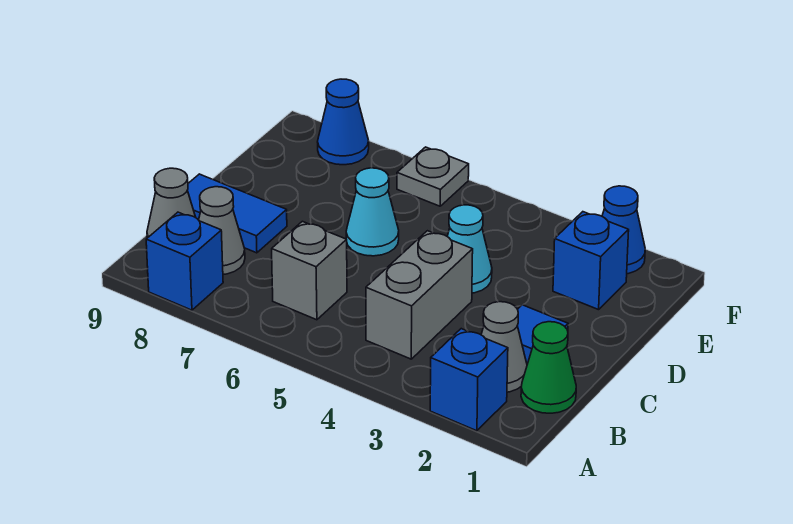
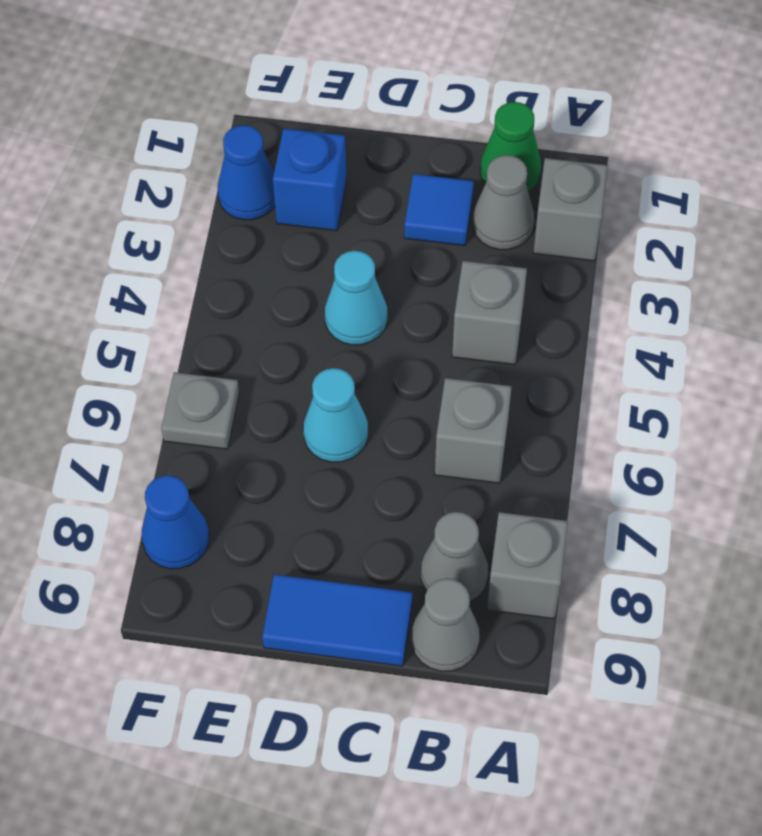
blue 1x1 brick [430,329,508,431] -> grey 1x1 brick [533,158,608,261]
blue 1x1 brick [146,212,223,310] -> grey 1x1 brick [487,512,568,619]
grey 1x2 brick [366,231,473,359] -> grey 1x1 brick [452,261,527,365]
blue 1x2 tile [187,174,287,253] -> blue 1x2 tile turned to [262,574,413,666]

